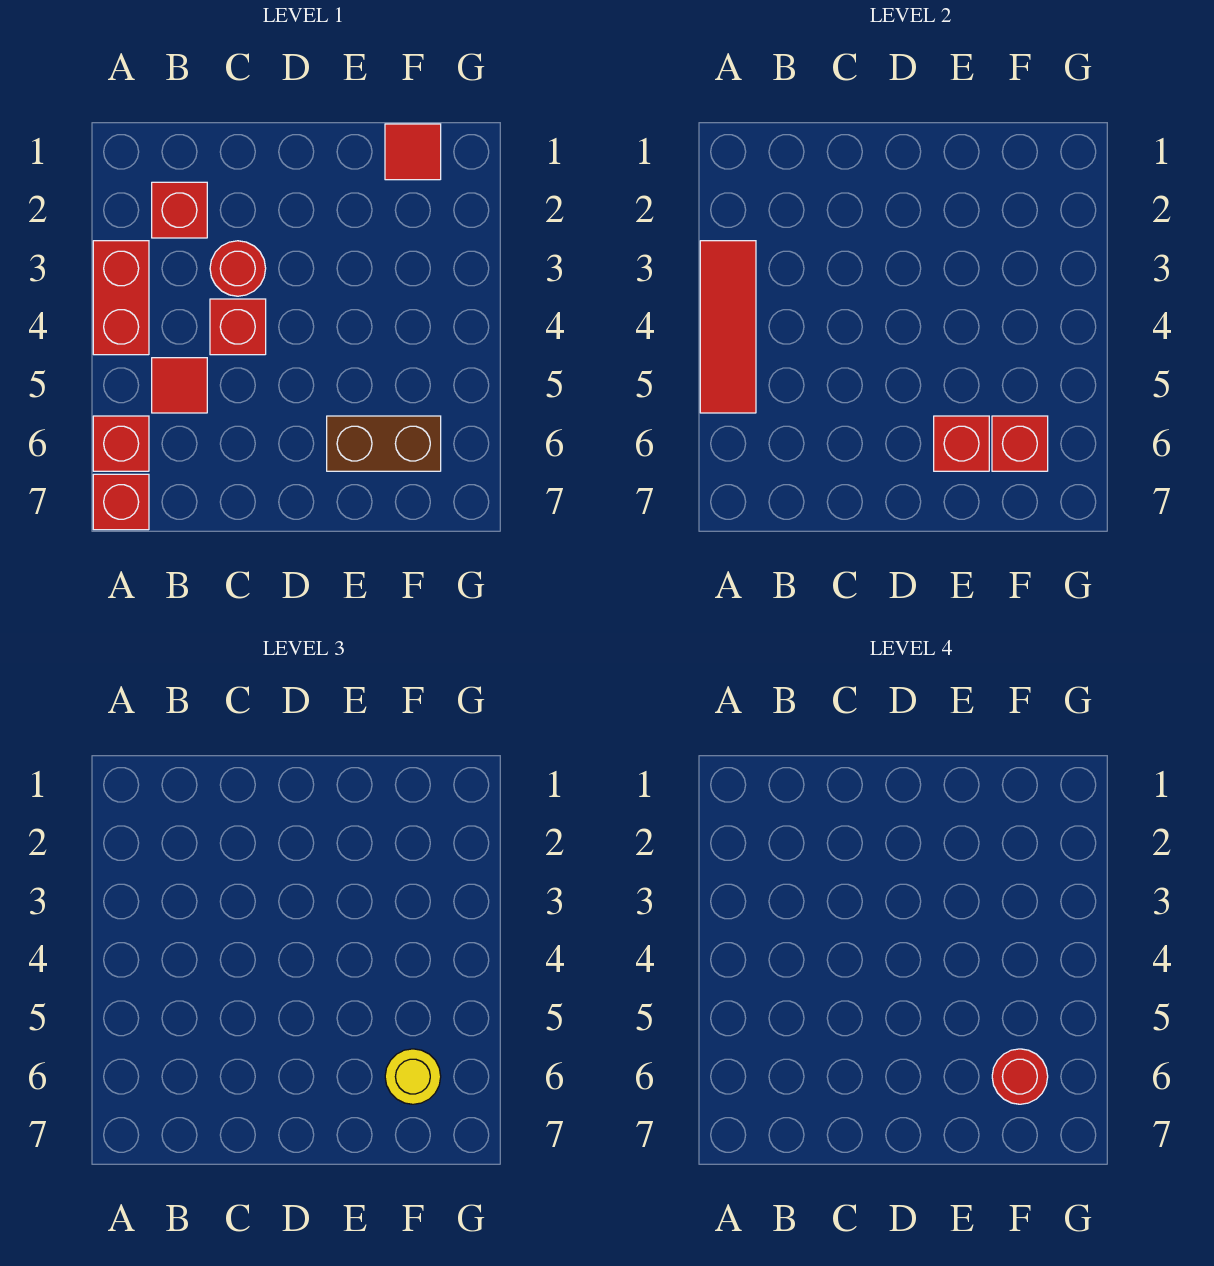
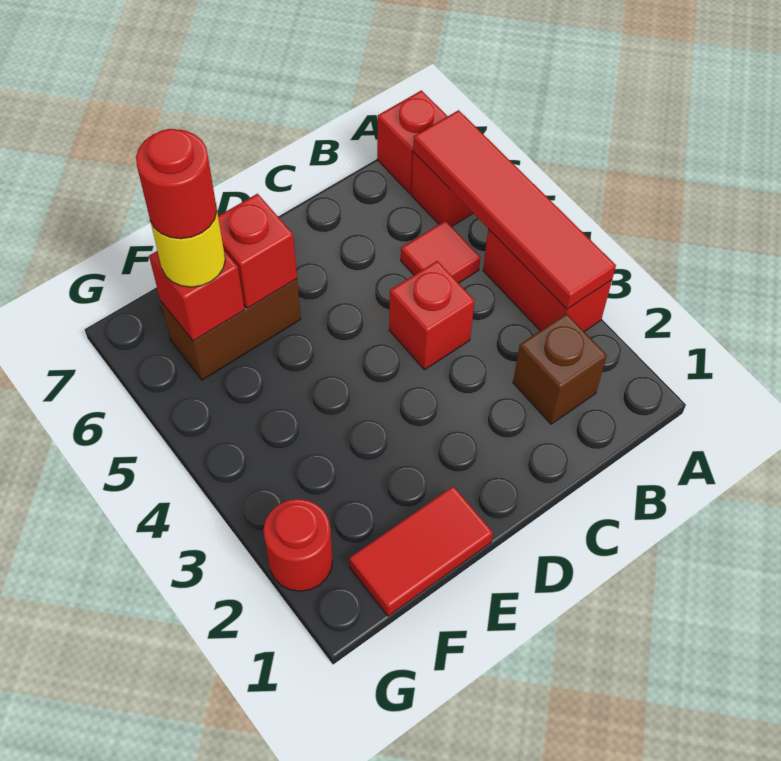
red 1x3 tile [700,241,756,413] -> red 1x4 tile [413,110,616,309]
red 1x1 brick [152,182,207,238] -> brown 1x1 brick [513,314,607,424]
red 1x1 round brick [210,241,266,296] -> red 1x1 round brick moved to [263,499,333,591]
red 1x1 tile [385,124,441,180] -> red 1x2 tile [349,486,493,616]

